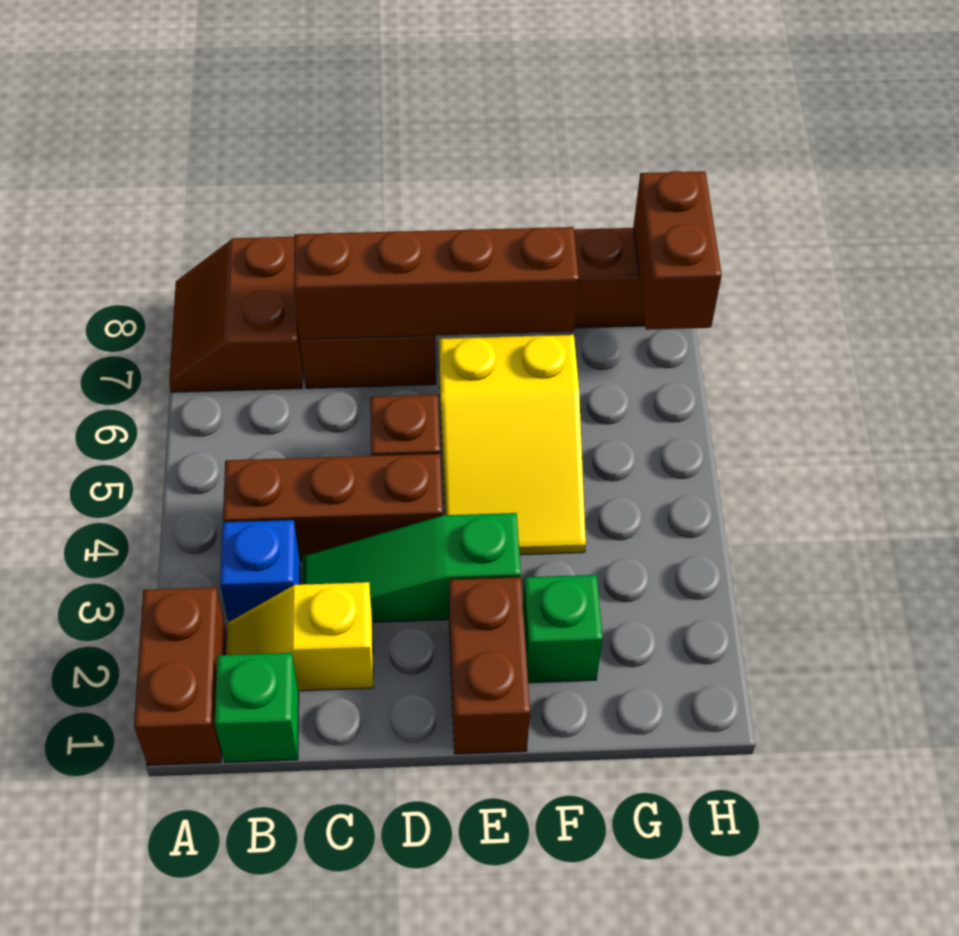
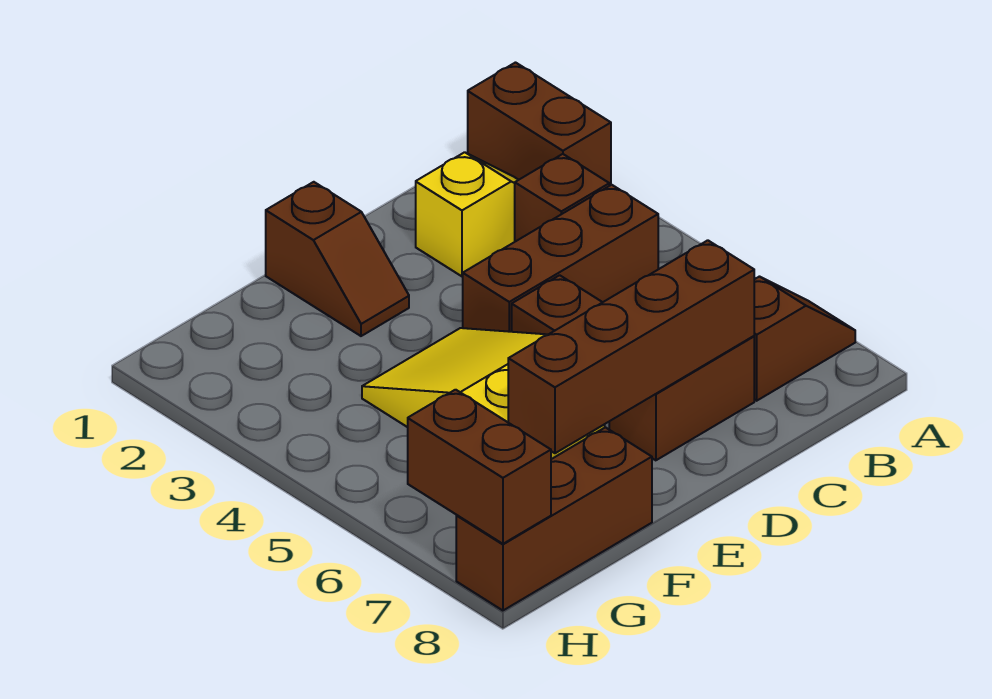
brown 2x2 slope [169,237,303,392] -> brown 1x2 slope [754,277,855,401]
green 1x1 brick [214,653,299,762] -> none
blue 1x1 brick [220,520,300,622] -> brown 1x1 brick [515,154,609,242]
green 1x3 slope [302,513,521,622] -> none
brown 1x2 brick [449,577,530,754] -> brown 1x2 slope [266,182,409,336]
green 1x1 brick [523,575,603,683] -> none

